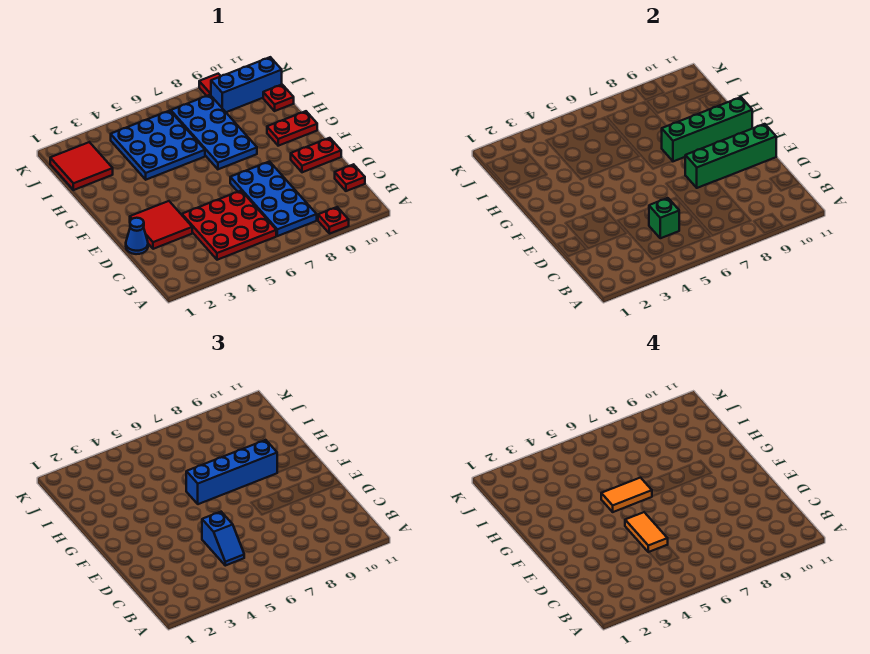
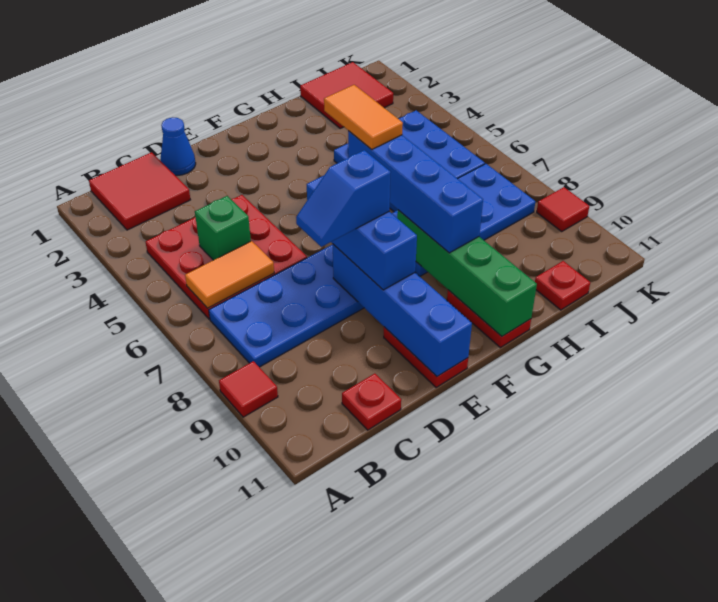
red 1x1 plate [318,207,349,234] -> red 1x1 tile [219,361,278,417]
blue 1x2 slope [202,512,244,566] -> blue 1x2 slope moved to [296,150,391,247]
red 2x2 tile [130,201,192,249] -> red 2x2 tile moved to [89,152,190,230]
orange 1x2 tile [625,512,668,552] -> orange 1x2 tile moved to [185,241,274,308]
green 1x4 brick [685,124,776,188] -> blue 1x4 brick [333,244,472,377]
blue 1x3 brick [211,57,282,112] -> blue 1x3 brick moved to [307,176,417,290]

